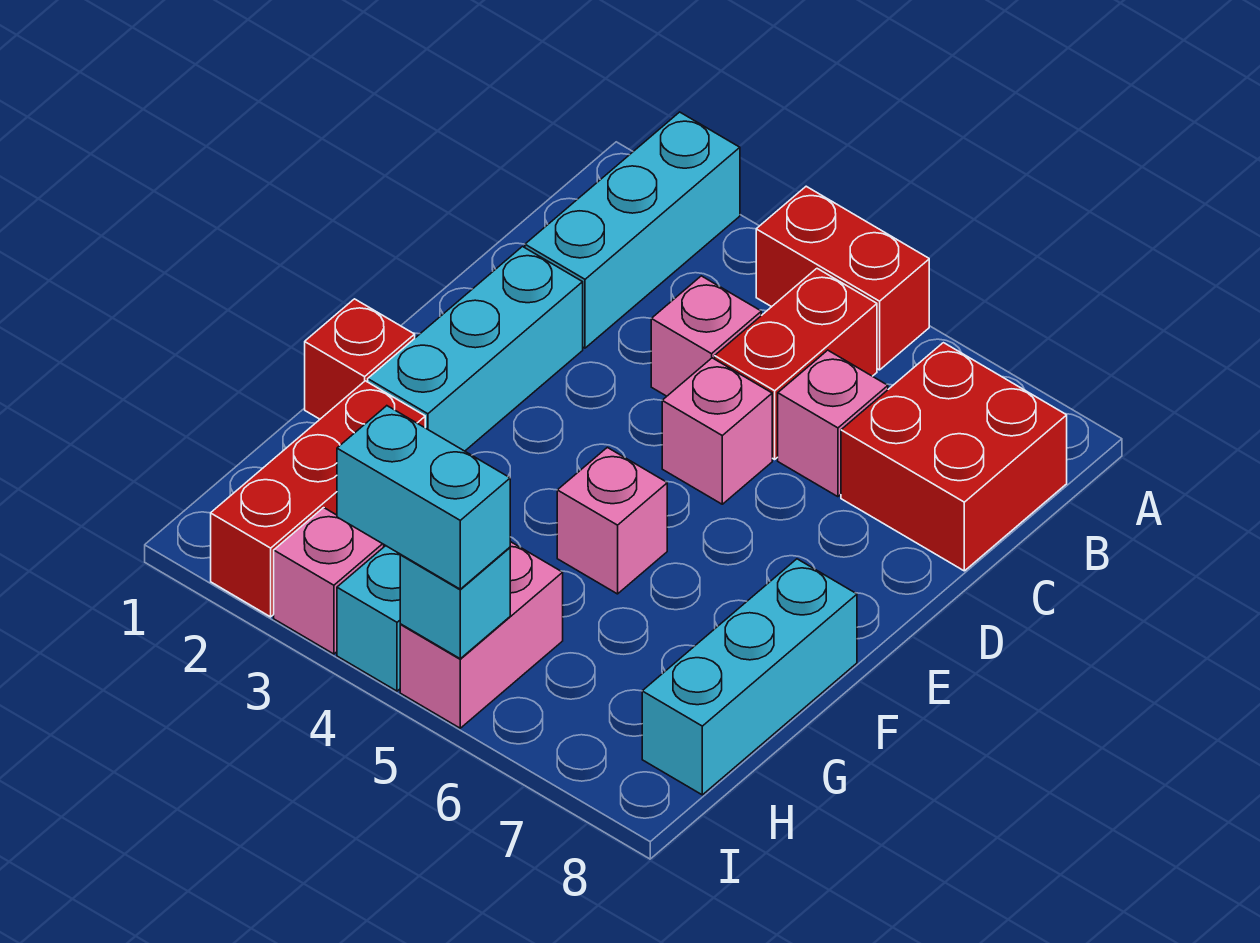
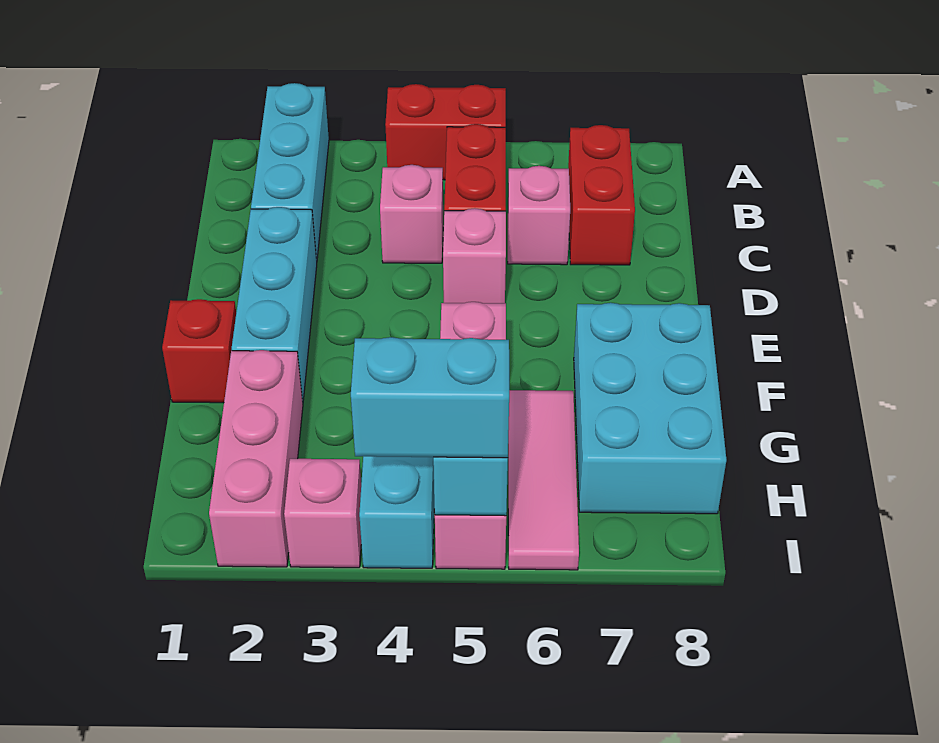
red 2x2 brick [841,343,1067,571] -> red 1x2 brick [568,125,635,265]
cyan 1x3 brick [642,559,857,795] -> cyan 2x3 brick [574,303,726,514]
red 1x3 brick [211,381,425,617] -> pink 1x3 brick [209,350,303,567]
none -> pink 1x3 tile [508,390,579,570]

